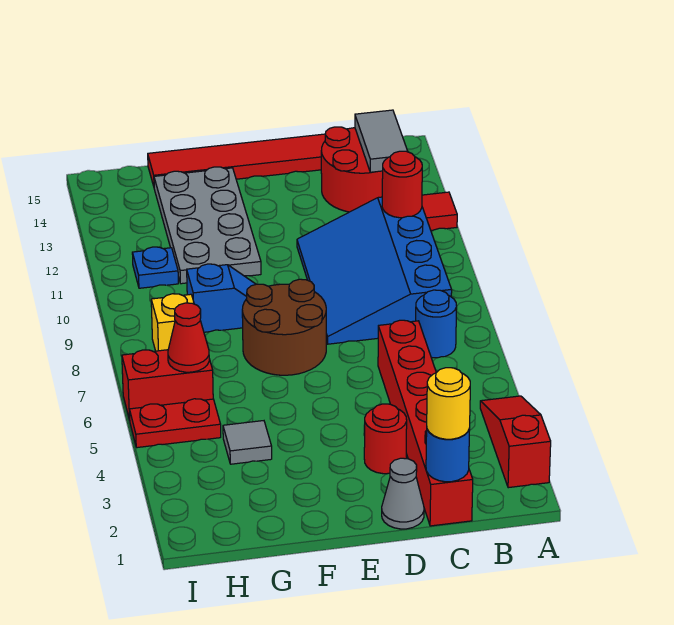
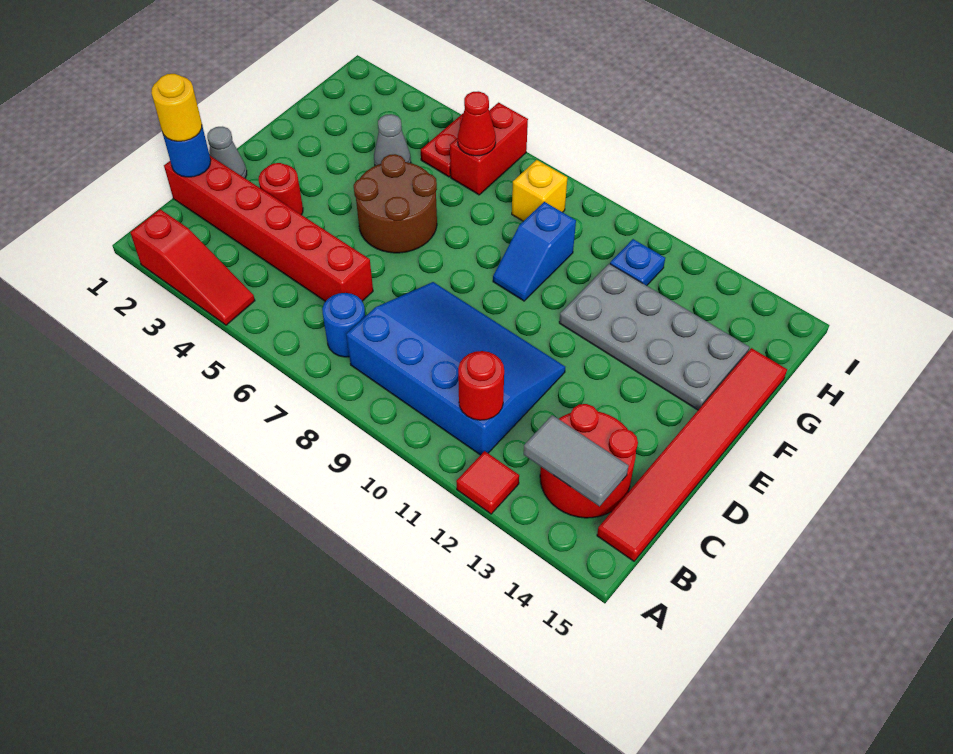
brown 2x2 round brick [242,279,326,375] -> brown 2x2 round brick moved to [354,154,437,253]
grey 1x1 tile [223,421,272,464] -> grey 1x1 cone [374,114,411,166]

